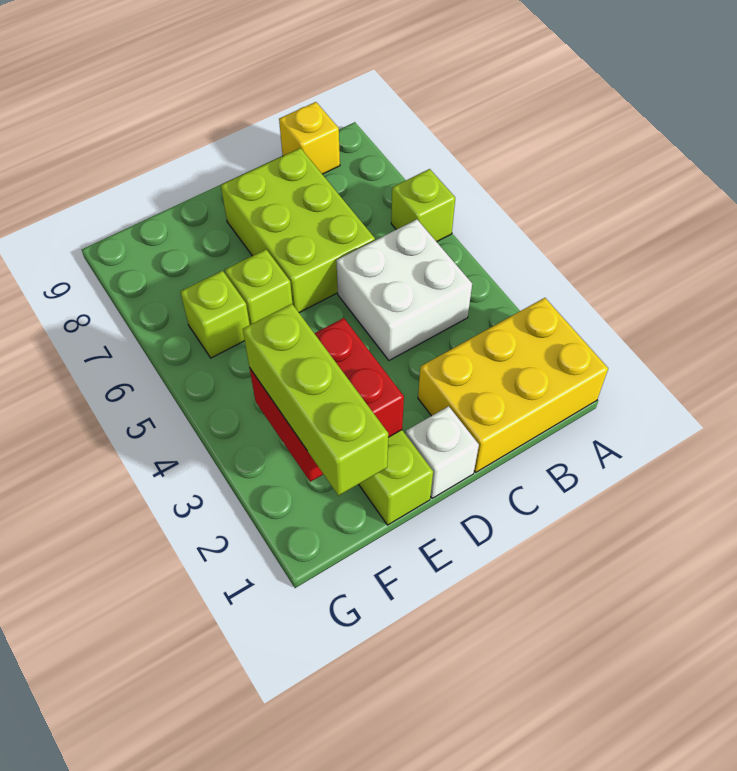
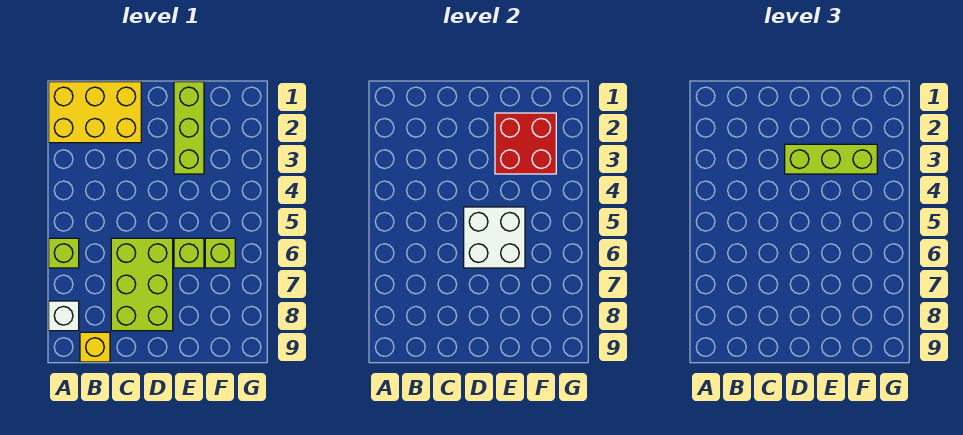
white 2x2 brick [336,219,472,360] -> white 2x2 brick moved to [464,207,525,268]
white 1x1 brick [406,406,479,498] -> white 1x1 brick moved to [49,301,79,331]
lime 1x3 brick [243,304,388,496] -> lime 1x3 brick turned to [785,144,877,174]

